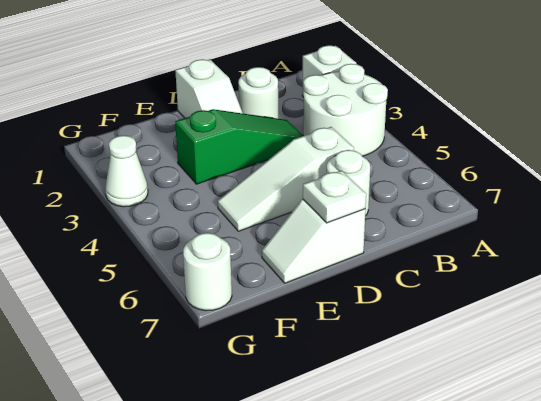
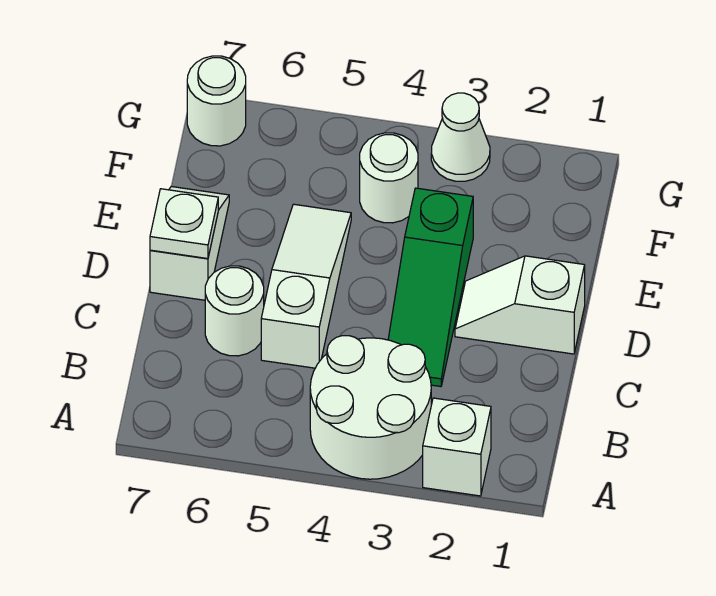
white 1x1 round brick [239,67,278,119] -> white 1x1 round brick moved to [360,133,418,223]

